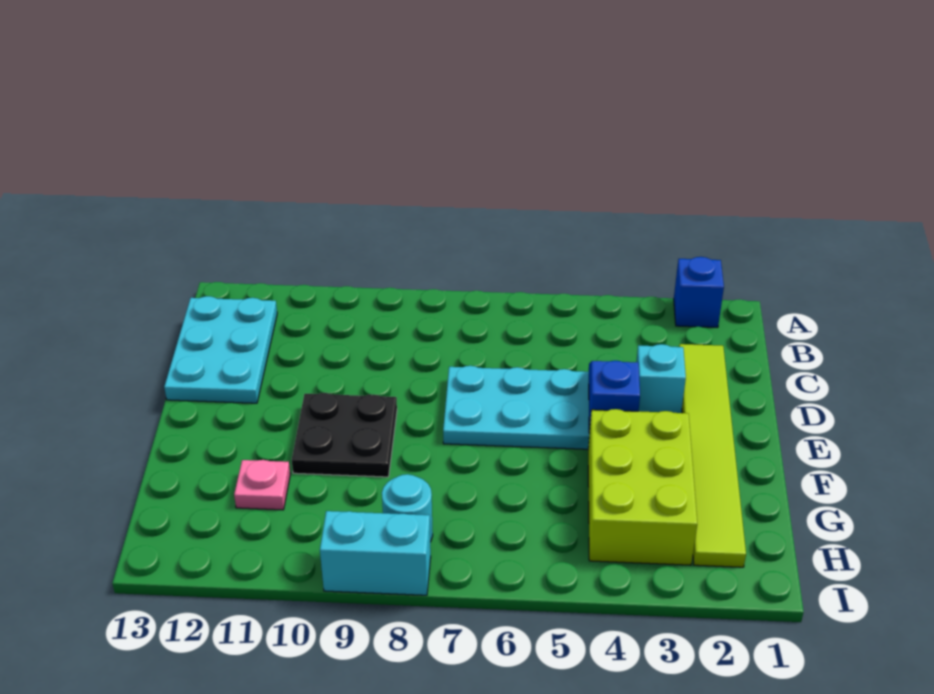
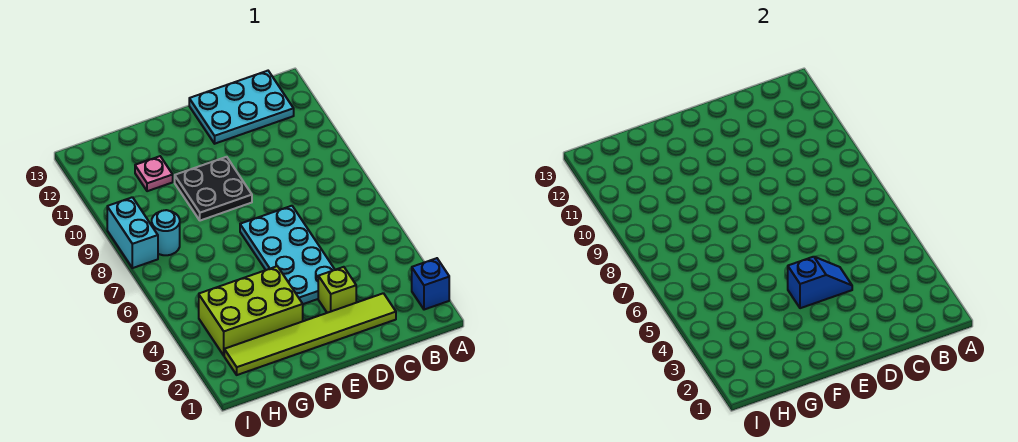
cyan 1x1 brick [636,344,686,413] -> lime 1x1 brick [318,267,356,313]

